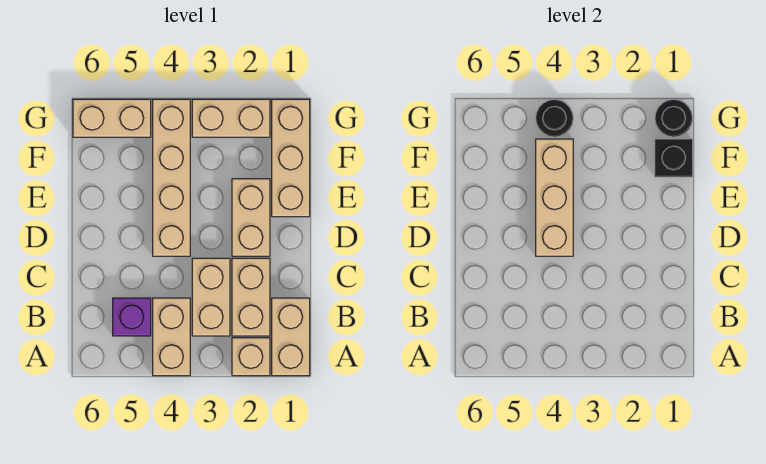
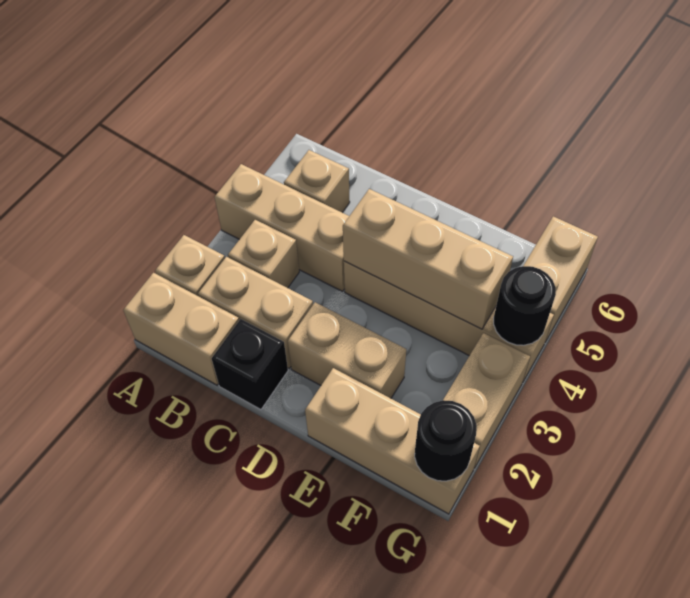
tan 1x2 brick [153,298,190,376] -> tan 1x3 brick [215,164,349,291]
tan 1x2 brick [192,258,230,336] -> tan 1x1 brick [228,220,299,288]
purple 1x1 brick [113,298,151,336] -> tan 1x1 brick [284,150,350,213]
black 1x1 brick [655,139,693,177] -> black 1x1 brick moved to [212,319,288,409]

